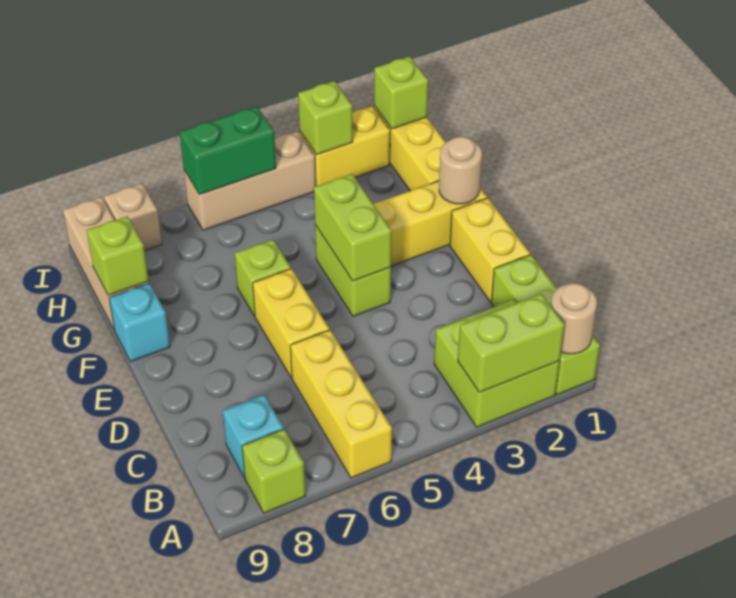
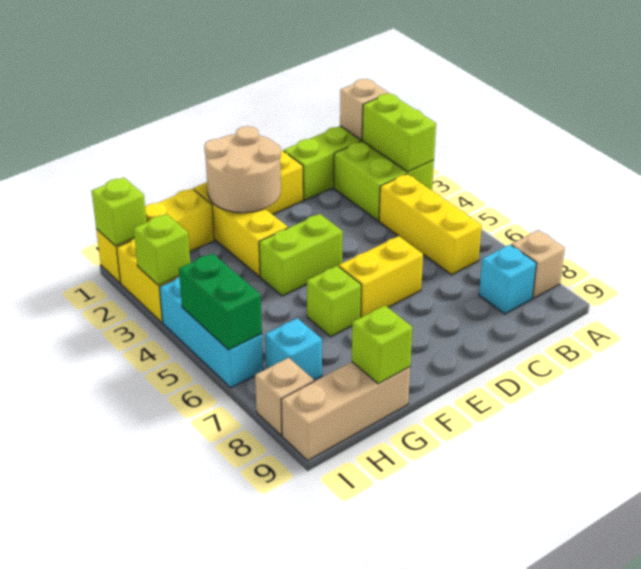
tan 1x1 round brick [551,283,597,354] -> tan 1x1 brick [340,79,389,140]
yellow 1x3 brick [290,330,392,478] -> yellow 1x3 brick turned to [379,174,482,275]
lime 1x1 brick [242,429,306,513] -> tan 1x1 brick [511,230,565,298]
lime 1x2 brick [314,174,392,281] -> none
tan 1x1 round brick [439,137,482,204] -> tan 2x2 round brick [204,126,281,213]
cyan 1x1 brick [109,283,170,362] -> cyan 1x1 brick moved to [265,318,322,380]
tan 1x3 brick [184,131,316,230] -> cyan 1x3 brick [160,276,263,388]

